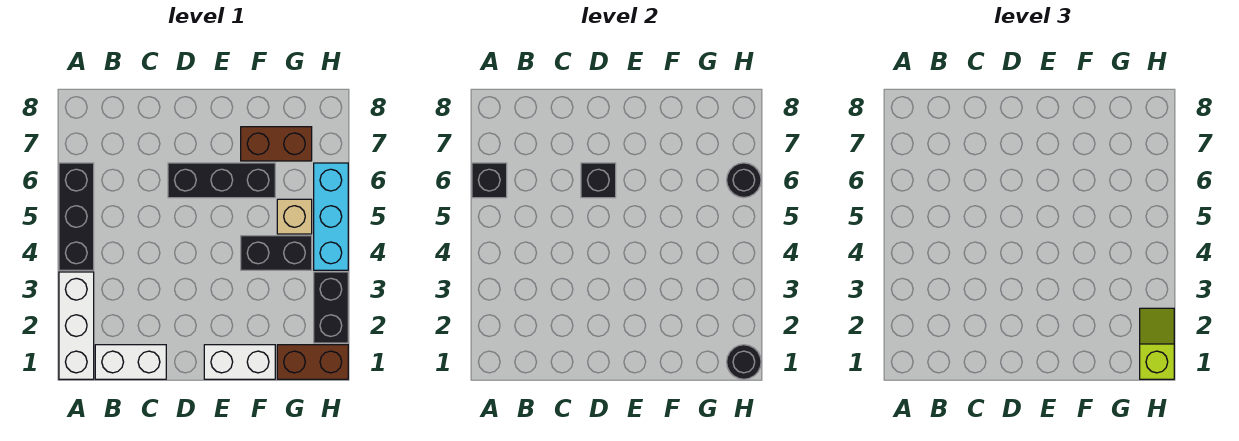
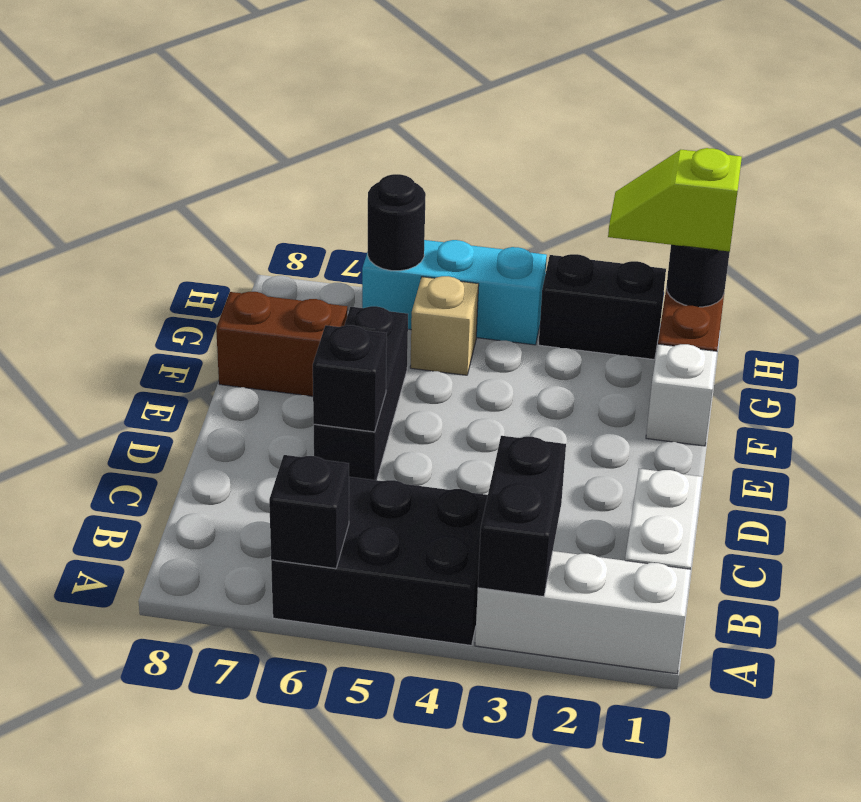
black 1x3 brick [59,163,94,270] -> black 2x3 brick [271,477,488,645]
white 1x2 brick [204,345,275,379] -> white 1x1 brick [646,344,717,446]
black 1x2 brick [241,236,312,270] -> black 1x2 brick moved to [478,436,566,597]
brown 1x2 brick [241,127,312,161] -> brown 1x2 brick turned to [216,292,347,396]

